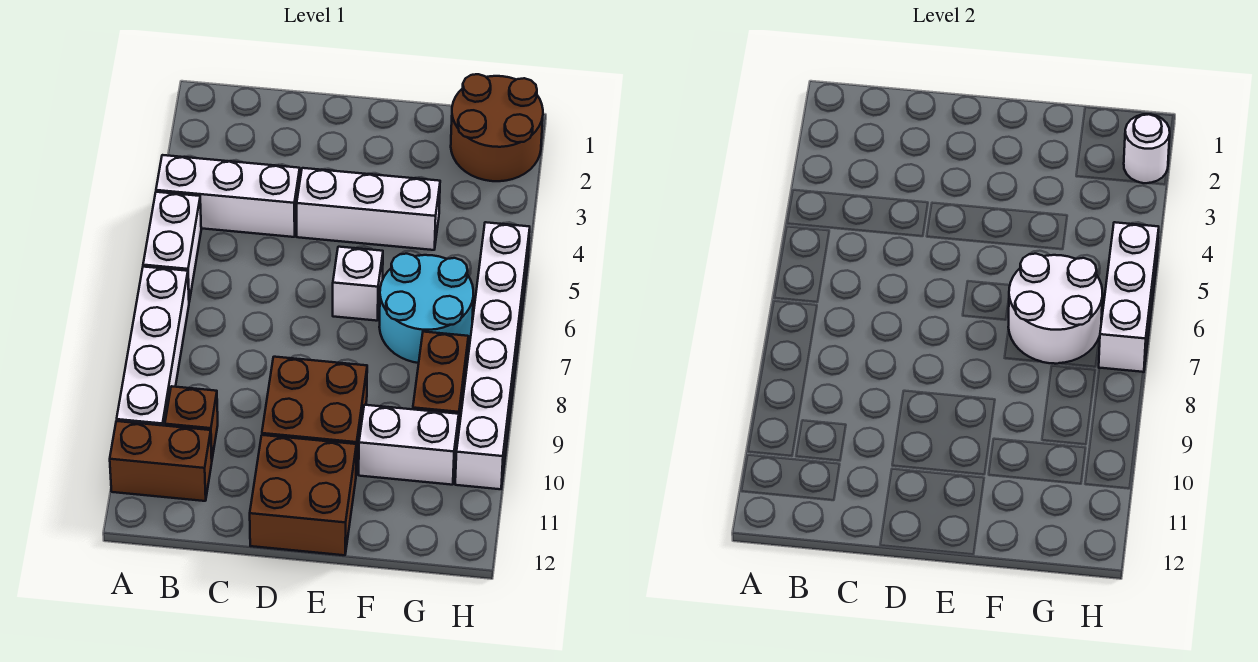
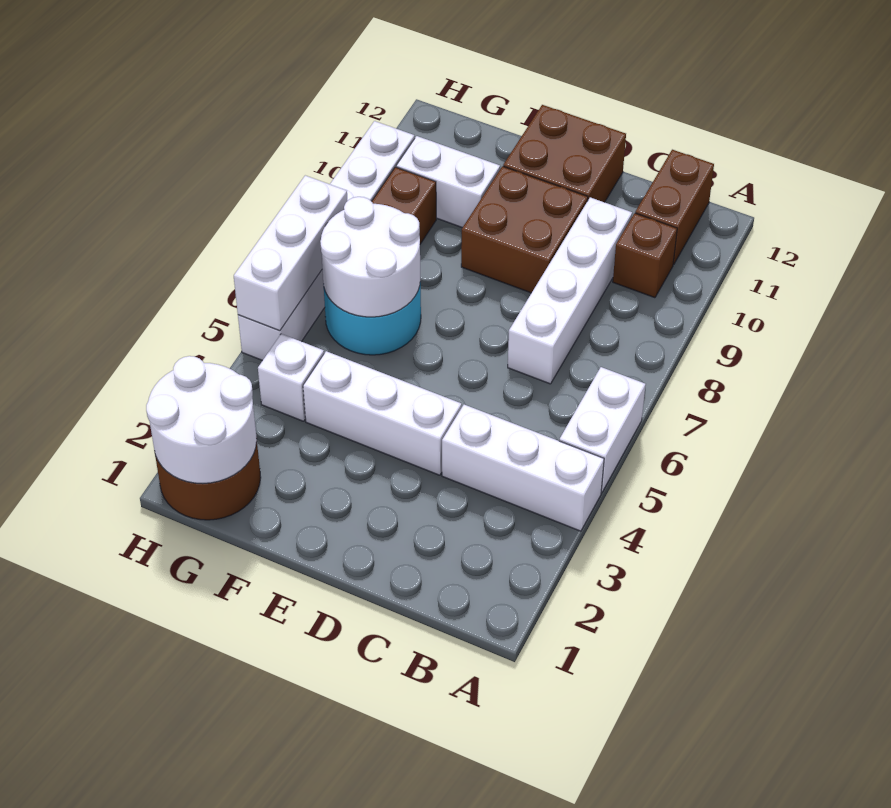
white 1x4 brick [117,267,189,426] -> white 1x4 brick moved to [508,197,632,384]
brown 1x2 brick [110,421,212,501] -> brown 1x2 brick turned to [635,150,714,265]
white 1x1 brick [333,247,383,321] -> white 1x1 brick moved to [258,334,324,421]
white 1x1 round brick [1124,114,1170,183] -> white 2x2 round brick [146,356,257,484]

